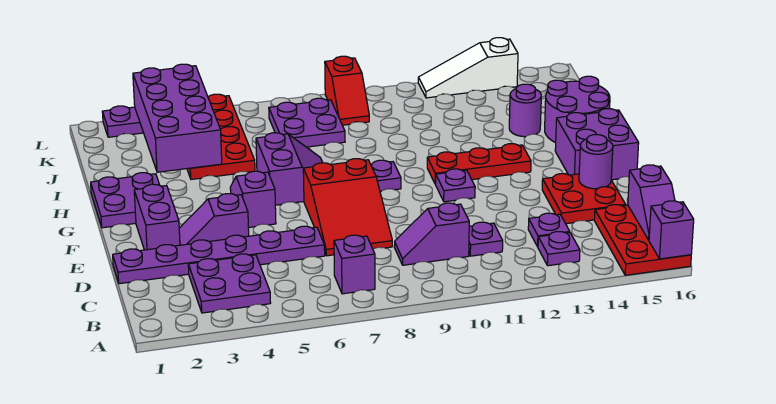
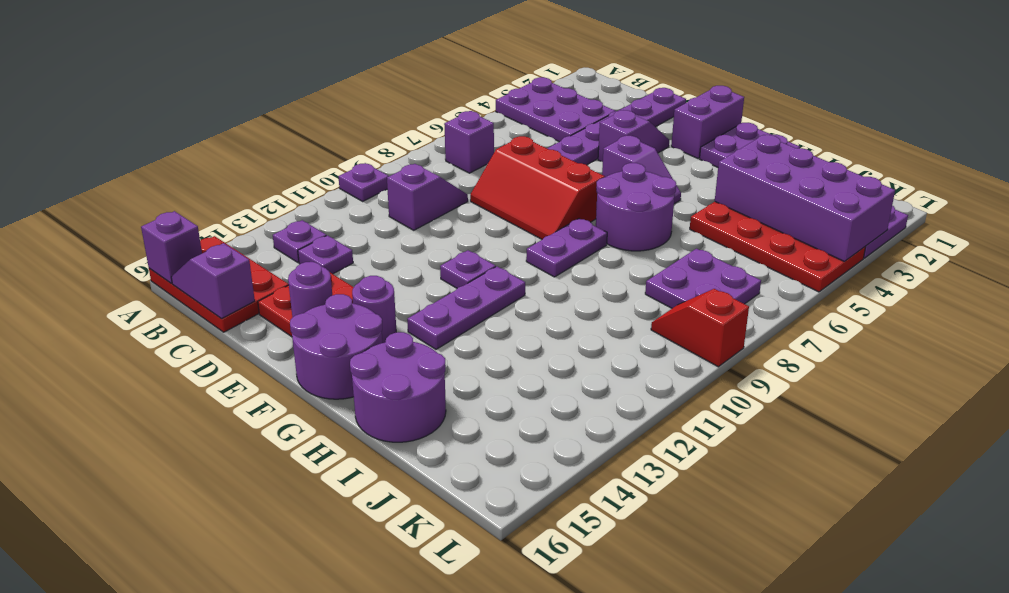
purple 2x2 plate [188,254,271,313] -> purple 2x3 plate [496,77,615,142]
purple 1x1 plate [469,222,503,256] -> purple 1x1 plate moved to [338,163,389,201]
red 2x3 slope [303,159,392,256] -> red 2x3 slope turned to [470,136,605,239]
purple 1x2 brick [134,184,180,250] -> purple 1x2 brick turned to [671,86,744,158]
purple 2x2 brick [555,109,639,180] -> purple 2x2 round brick [290,294,382,399]
purple 2x2 slope [256,133,323,205] -> purple 2x2 round brick [596,163,676,251]
red 1x3 plate [427,144,531,184] -> purple 1x3 plate [407,266,525,349]
purple 1x1 round brick [509,84,541,137] -> purple 1x1 round brick moved to [352,276,396,343]
white 1x3 slope [418,38,518,98] -> none

